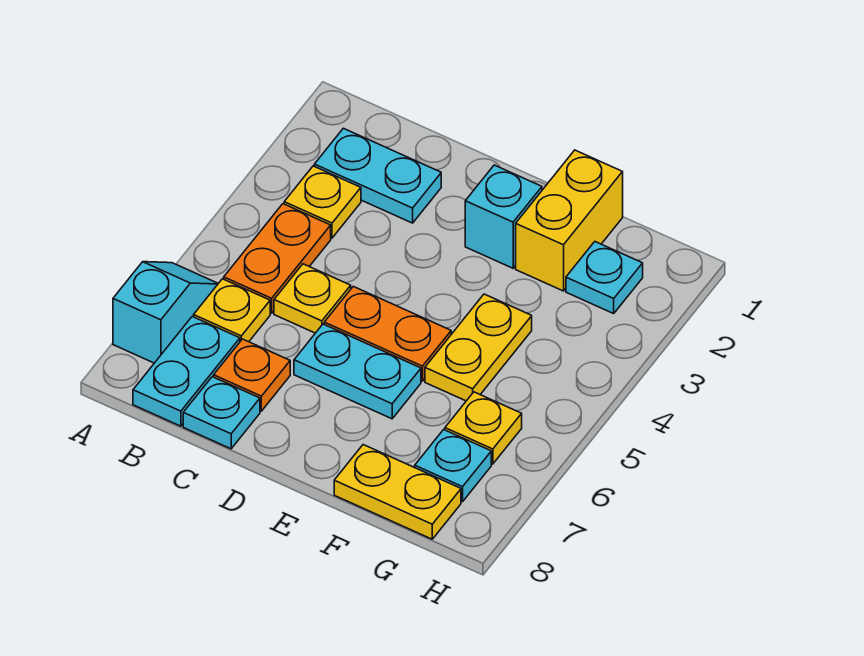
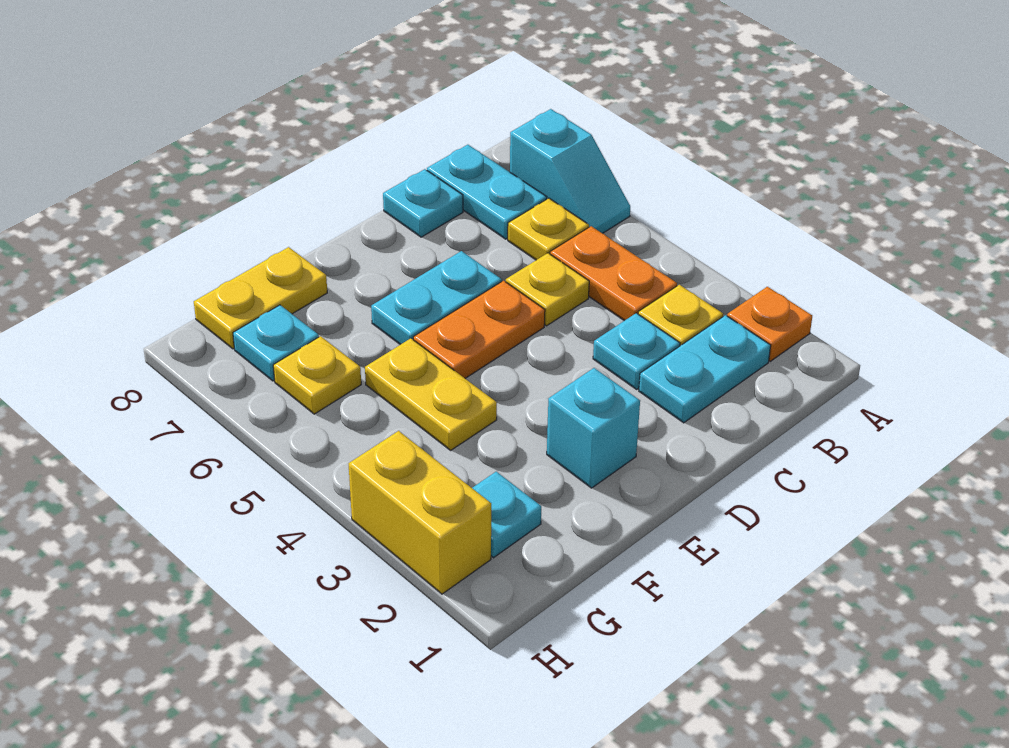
none -> cyan 1x1 plate [593,313,680,389]
orange 1x1 plate [214,339,290,411] -> orange 1x1 plate moved to [727,287,812,361]
yellow 1x2 brick [516,150,623,291] -> yellow 1x2 brick moved to [349,431,491,594]

